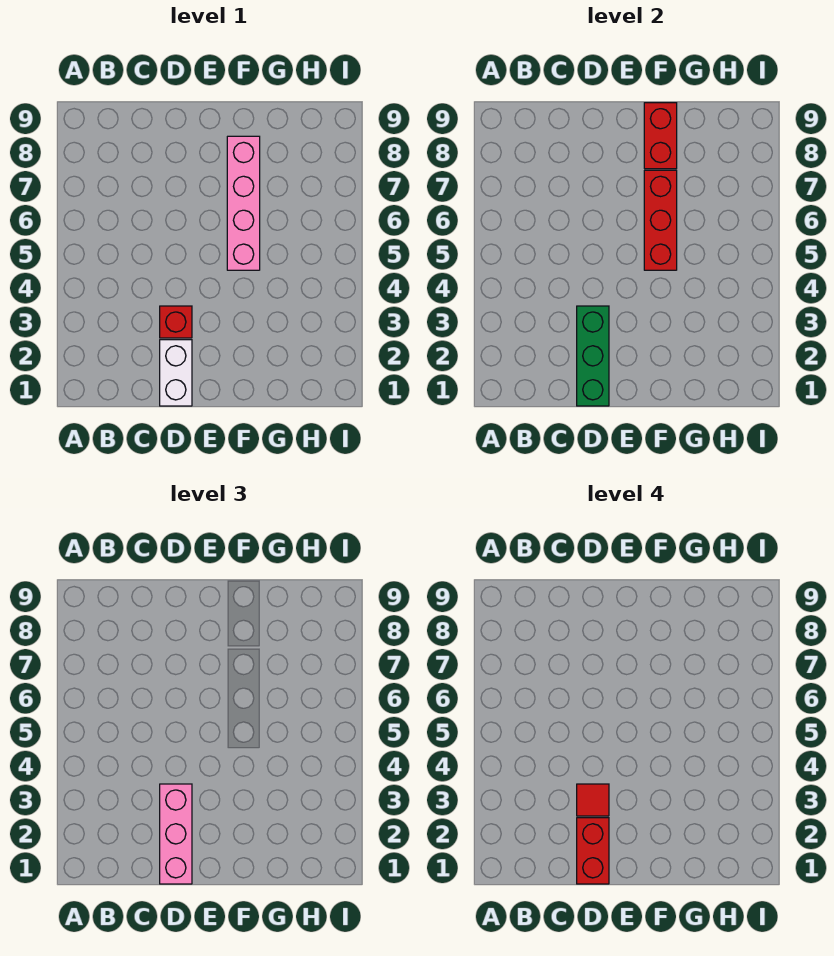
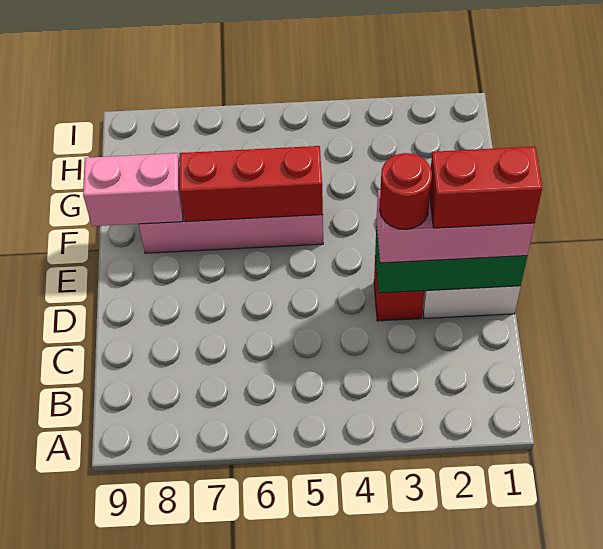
red 1x1 tile [577,784,609,816] -> red 1x1 round brick [380,153,432,230]
red 1x2 brick [644,103,677,169] -> pink 1x2 brick [83,153,183,226]

